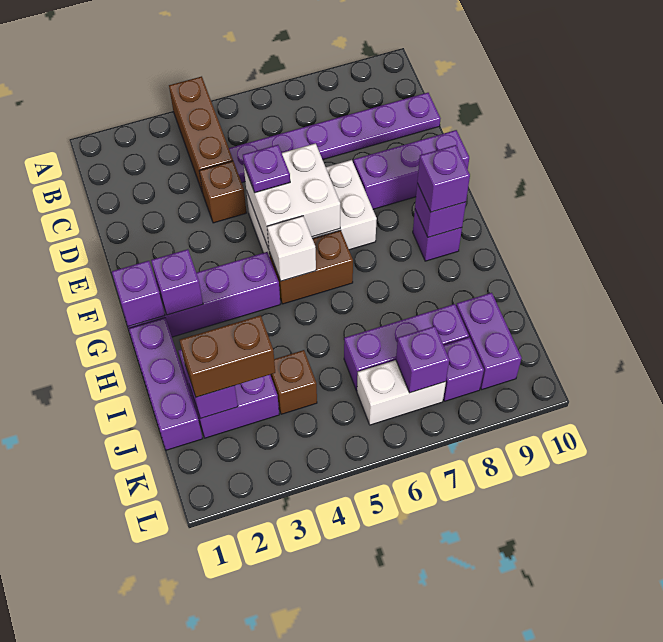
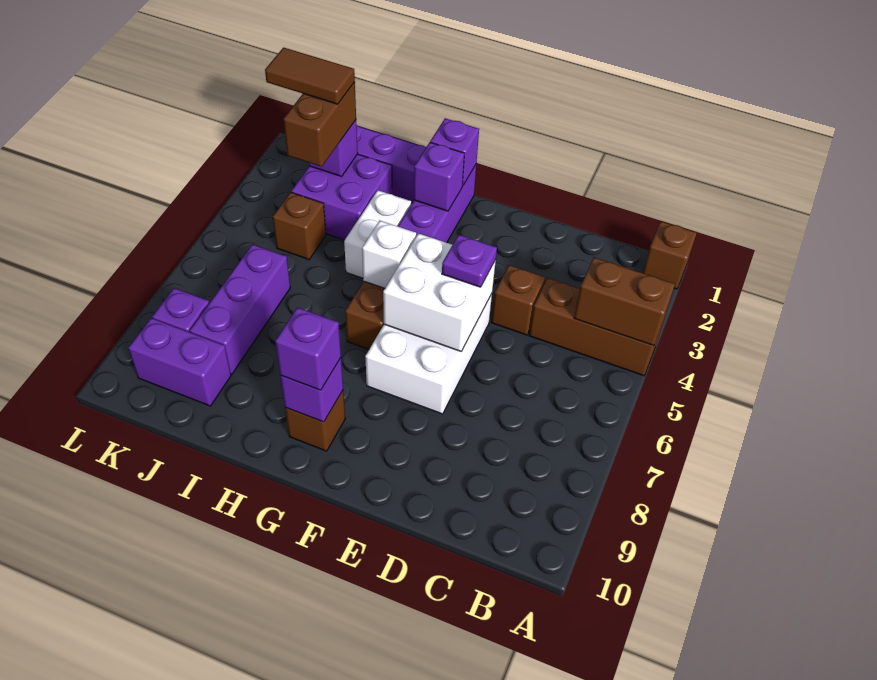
none -> brown 1x1 brick [643,221,697,289]
none -> brown 1x2 brick [574,257,675,346]
purple 1x6 plate [229,93,441,182] -> none
purple 1x3 brick [353,130,469,209] -> none
purple 1x1 brick [413,210,462,261] -> brown 1x1 brick [285,391,345,451]
none -> brown 1x2 tile [265,48,355,104]
white 1x2 brick [357,360,446,425] -> white 1x2 brick moved to [344,190,411,278]
purple 1x1 brick [396,326,449,393] -> none

